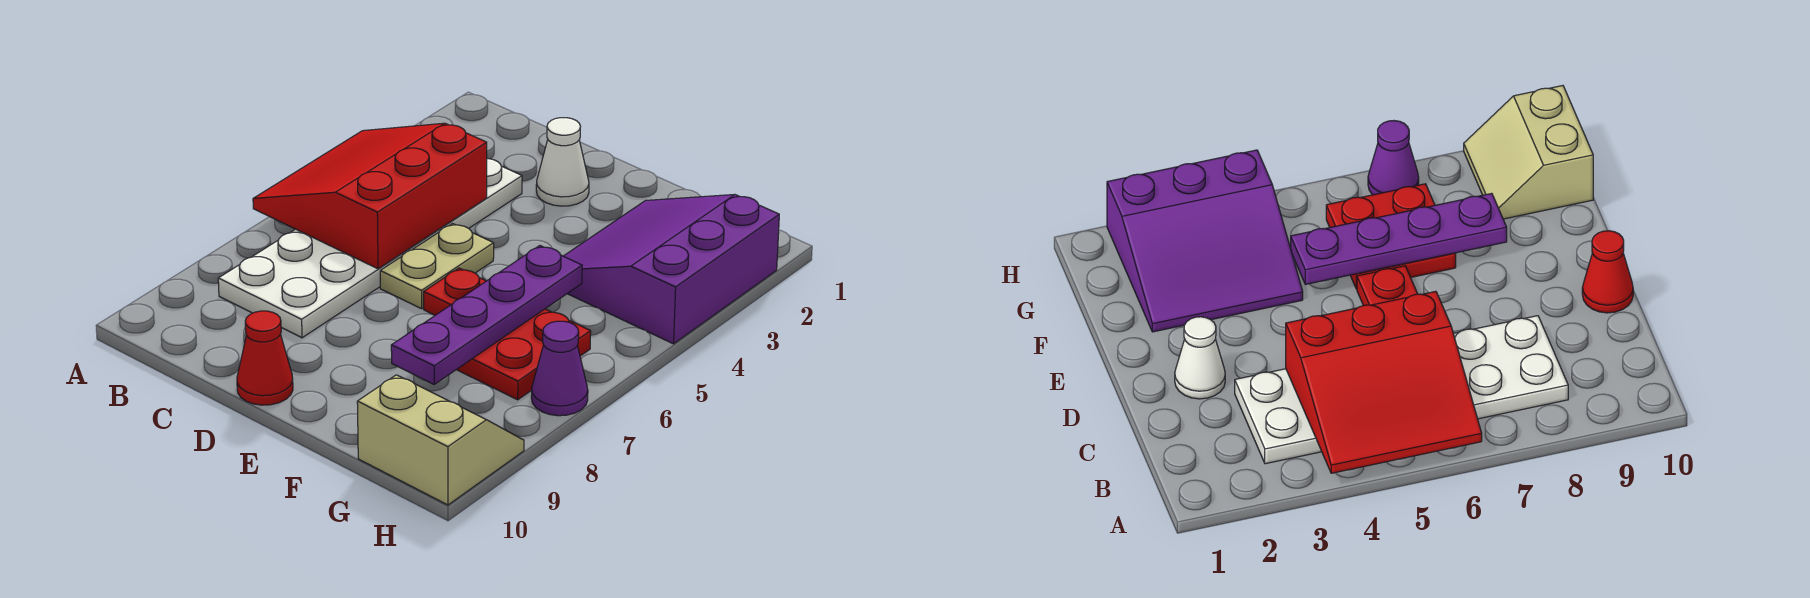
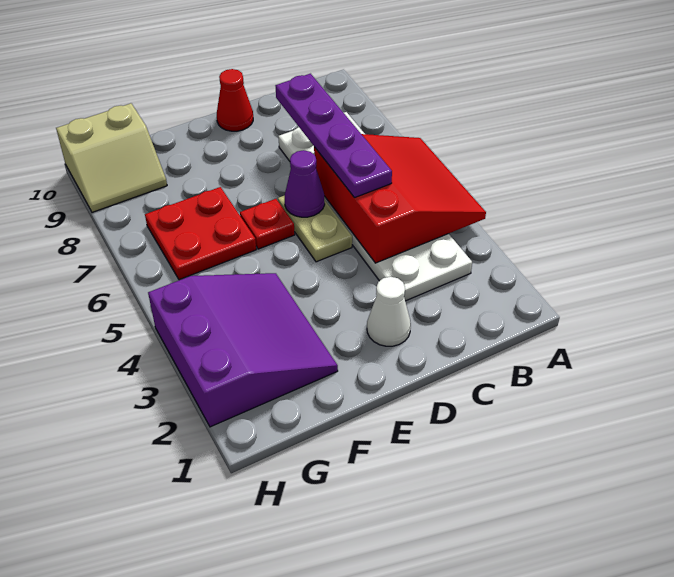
purple 1x4 plate [391,246,582,384] -> purple 1x4 plate moved to [276,74,392,198]
purple 1x1 cone [531,321,588,416] -> purple 1x1 cone moved to [285,150,325,217]

